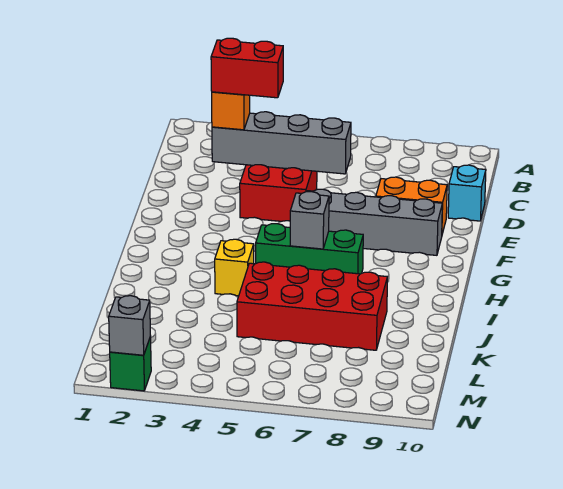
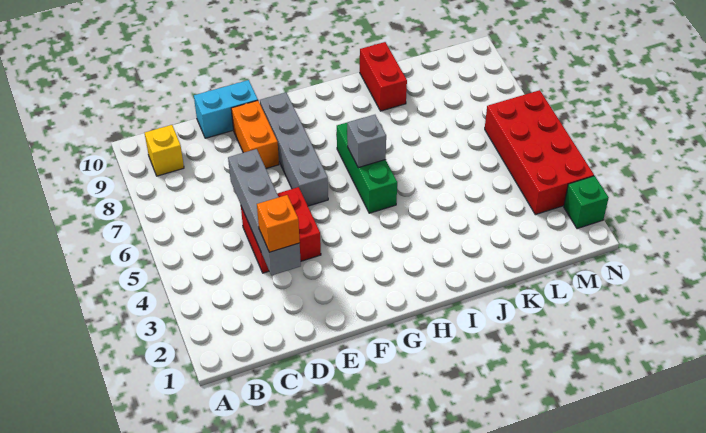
red 1x2 brick [211,38,283,98] -> red 1x2 brick moved to [360,42,407,111]
cyan 1x1 brick [448,165,486,221] -> cyan 1x2 brick [194,80,258,138]
yellow 1x1 brick [215,239,254,296] -> yellow 1x1 brick moved to [145,125,184,176]
red 2x4 brick [237,262,387,350] -> red 2x4 brick moved to [485,90,594,215]
grey 1x1 brick [109,296,150,355] -> none

